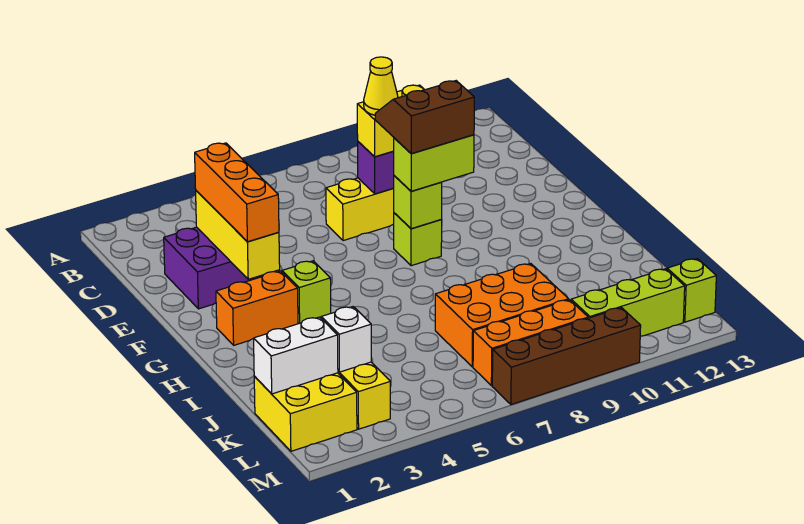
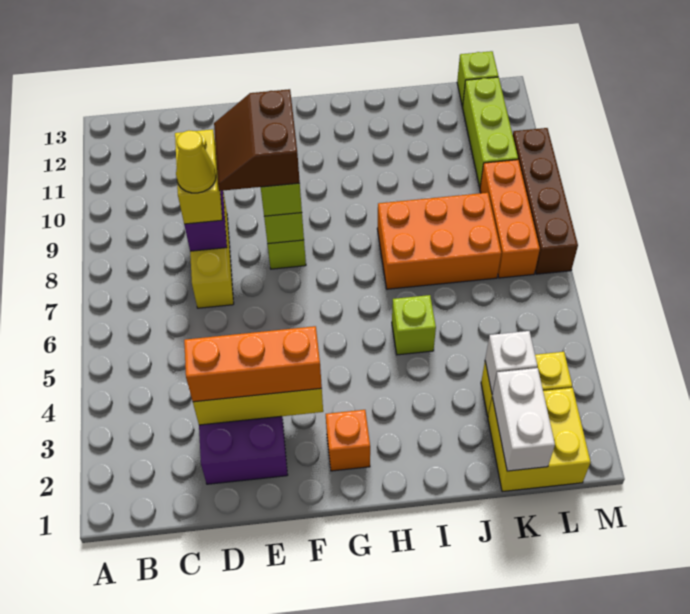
orange 1x2 brick [216,271,298,345] -> orange 1x1 brick [326,410,370,471]
lime 1x1 brick [282,261,331,323] -> lime 1x1 brick moved to [392,295,436,355]
orange 2x3 brick [435,264,569,367] -> orange 2x3 brick turned to [377,193,501,289]

